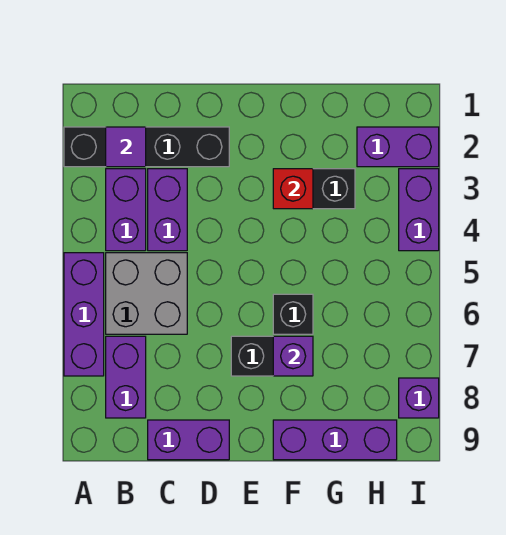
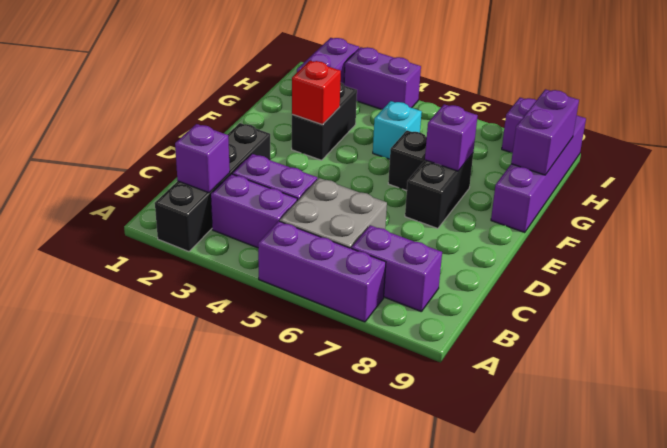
purple 1x1 tile [106,127,146,167] -> purple 1x1 brick [175,124,230,193]
purple 1x2 brick [148,420,229,460] -> purple 1x2 brick moved to [511,89,579,175]
purple 1x3 brick [273,420,397,460] -> purple 1x4 brick [491,116,586,233]
none -> cyan 1x1 brick [373,101,422,159]

